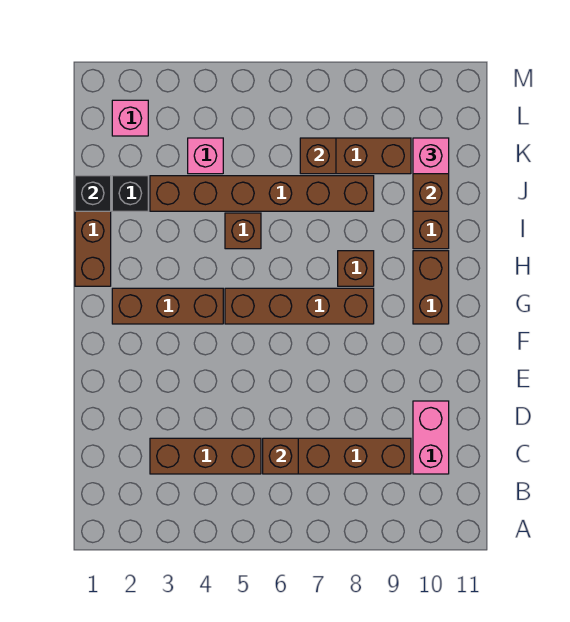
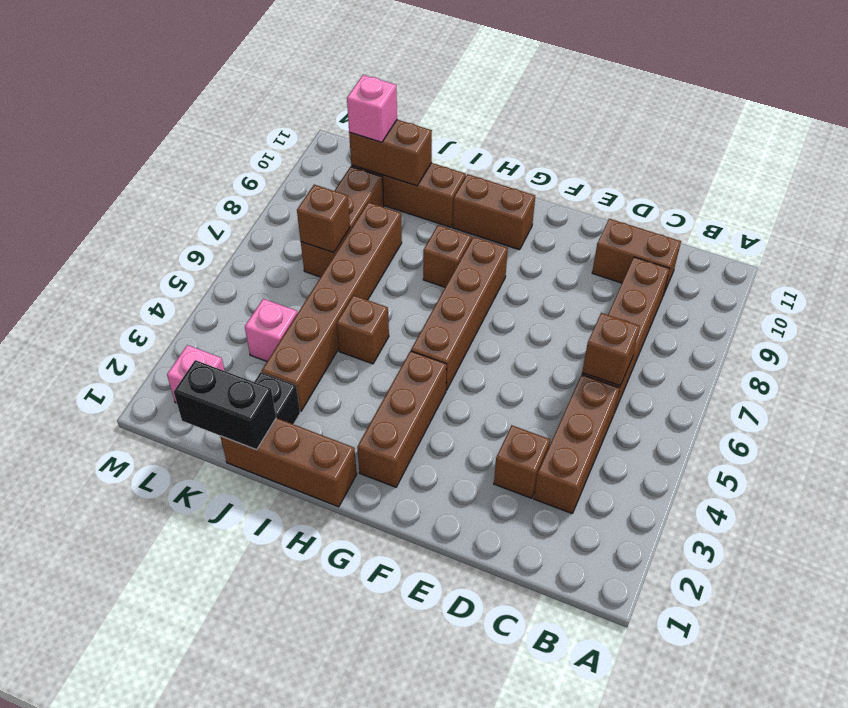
pink 1x2 brick [413,401,449,474] -> brown 1x2 brick [592,219,681,295]
none -> brown 1x1 brick [494,425,550,498]
black 1x1 brick [75,176,111,211] -> black 1x2 brick [174,360,276,450]

